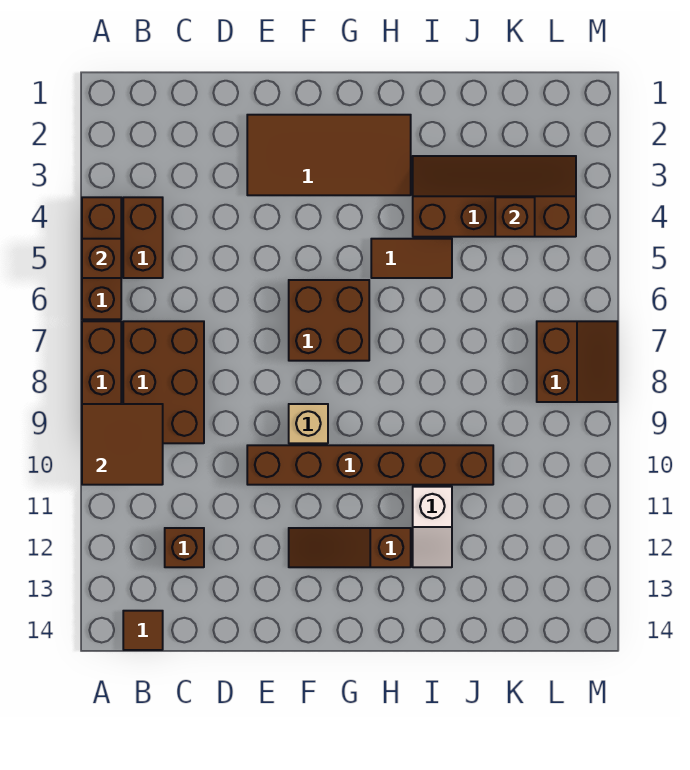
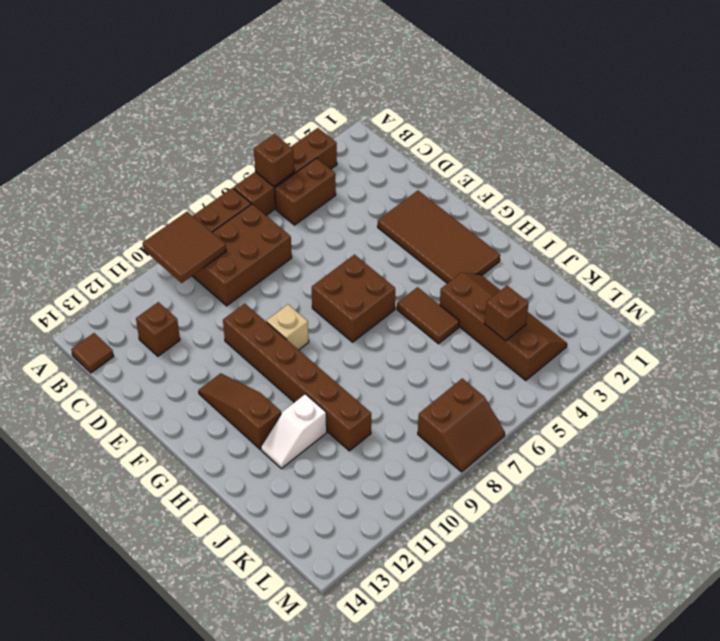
brown 1x3 brick [82,197,121,319] -> brown 1x4 brick [233,128,337,215]

